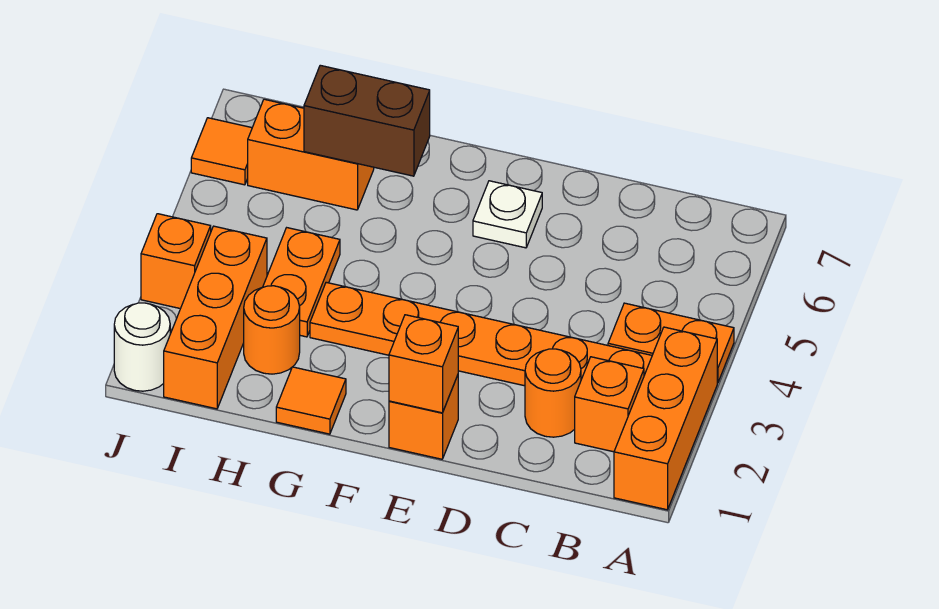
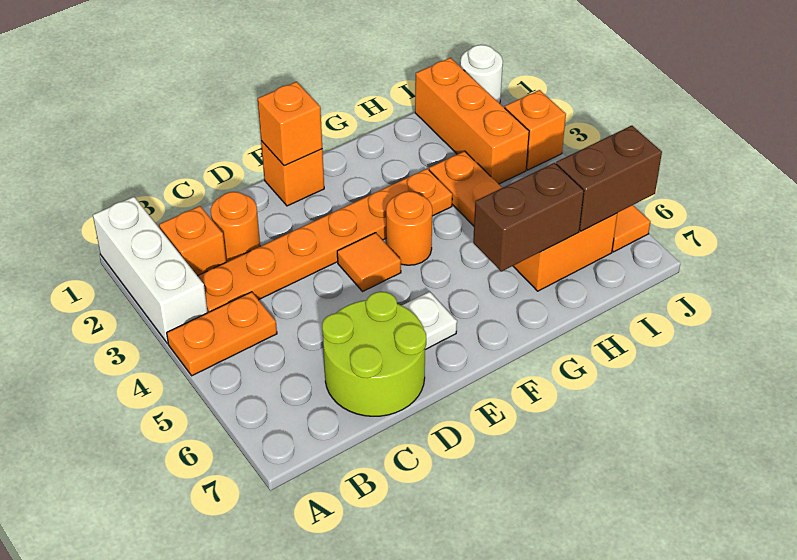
orange 1x3 brick [614,327,717,510] -> white 1x3 brick [93,197,208,343]
none -> lime 2x2 round brick [322,292,426,416]
orange 1x1 tile [276,367,346,434] -> orange 1x1 tile moved to [337,233,401,291]
orange 1x1 round brick [244,286,300,374] -> orange 1x1 round brick moved to [386,191,432,265]
none -> brown 1x2 brick [556,126,662,231]

